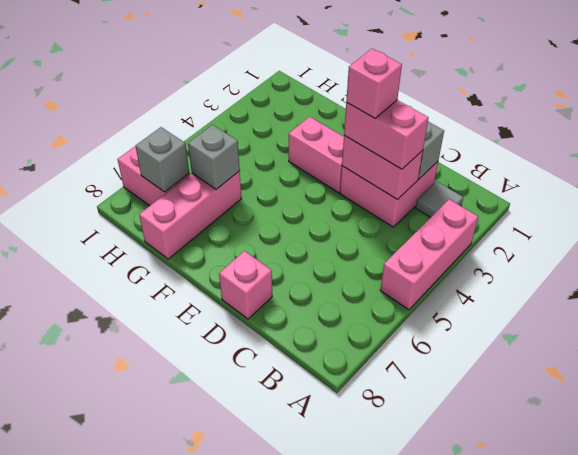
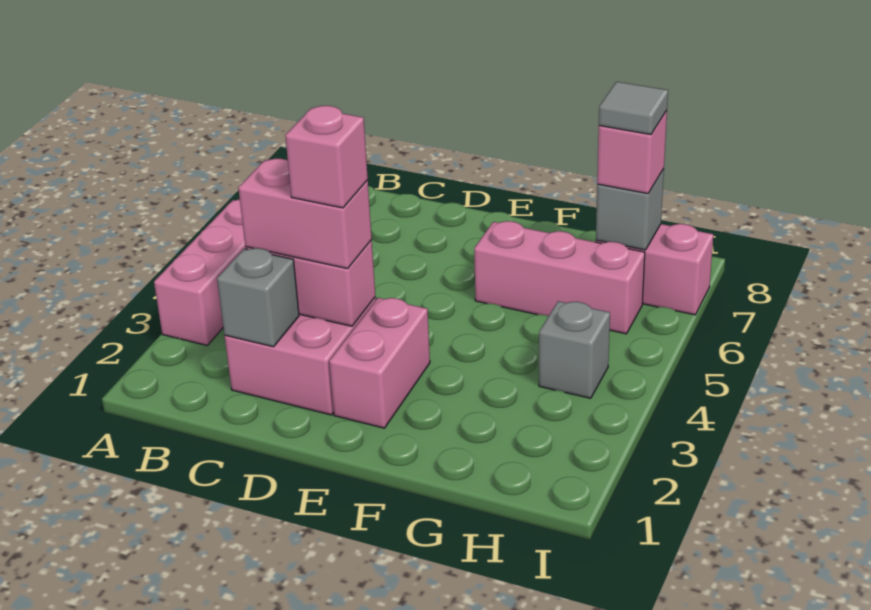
grey 1x1 tile [416,181,463,217] -> grey 1x1 tile moved to [599,82,668,135]
pink 1x1 brick [219,251,272,319] -> pink 1x1 brick moved to [597,111,667,194]
pink 1x2 brick [289,117,344,193] -> pink 1x2 brick turned to [329,298,430,428]
pink 1x3 brick [139,171,241,259] -> pink 1x3 brick turned to [474,221,645,334]
grey 1x1 brick [188,125,240,189] -> grey 1x1 brick moved to [539,301,610,398]

